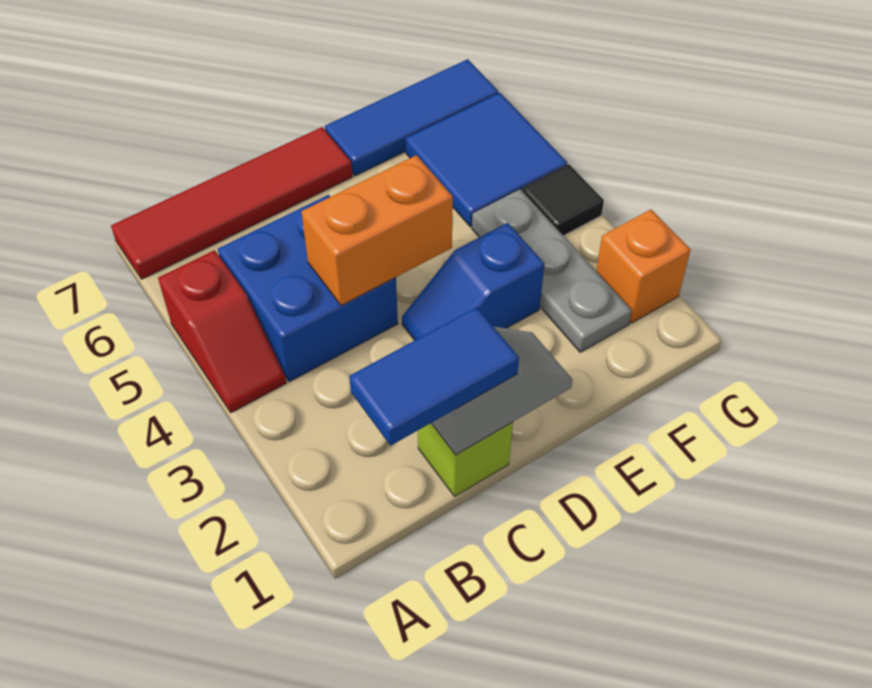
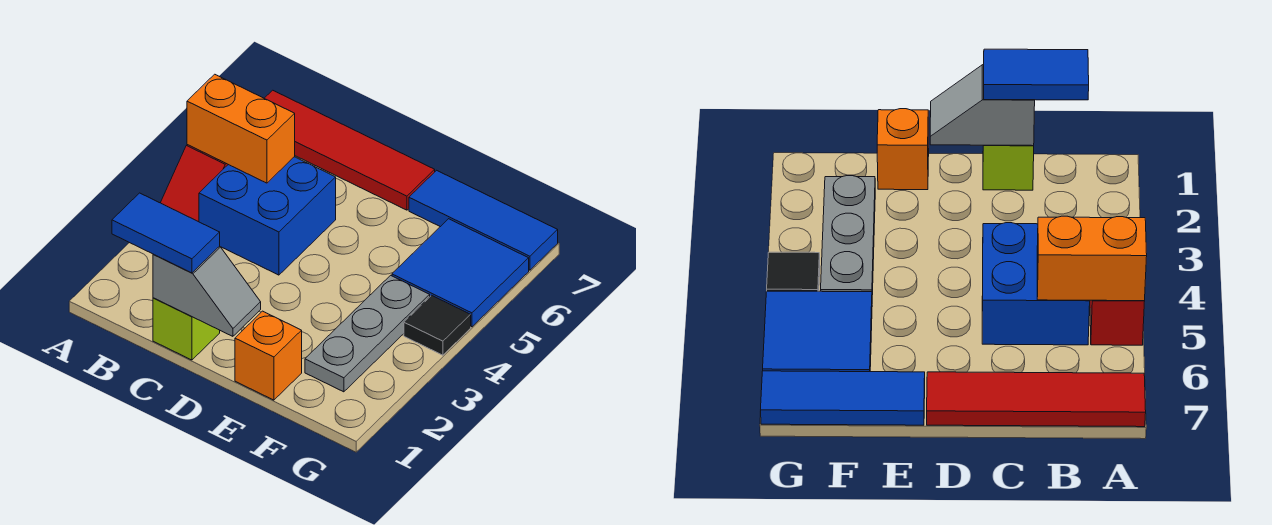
orange 1x2 brick [301,155,453,305] -> orange 1x2 brick moved to [187,74,295,183]
blue 1x2 slope [402,223,544,340] -> none
orange 1x1 brick [596,209,690,323] -> orange 1x1 brick moved to [235,311,302,400]

